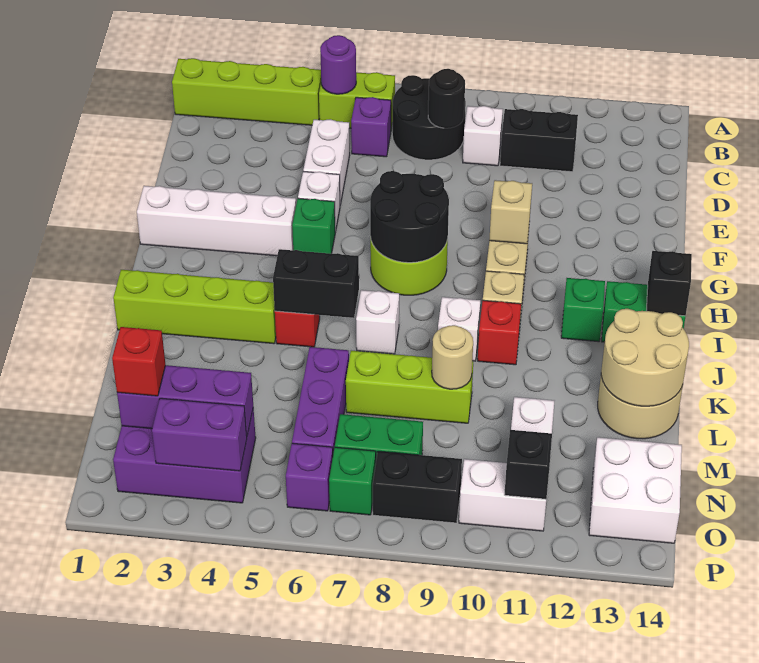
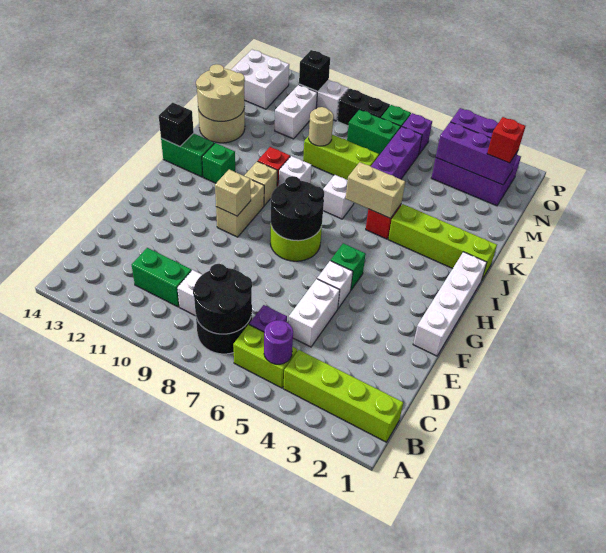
black 1x1 round brick [428,69,465,128] -> black 2x2 round brick [193,264,252,334]
black 1x2 brick [500,109,578,172] -> green 1x2 brick [132,248,192,307]
white 1x4 brick [137,186,296,256] -> white 1x4 brick turned to [413,252,487,356]
black 1x2 brick [273,249,359,318] -> tan 1x2 brick [346,162,405,219]

